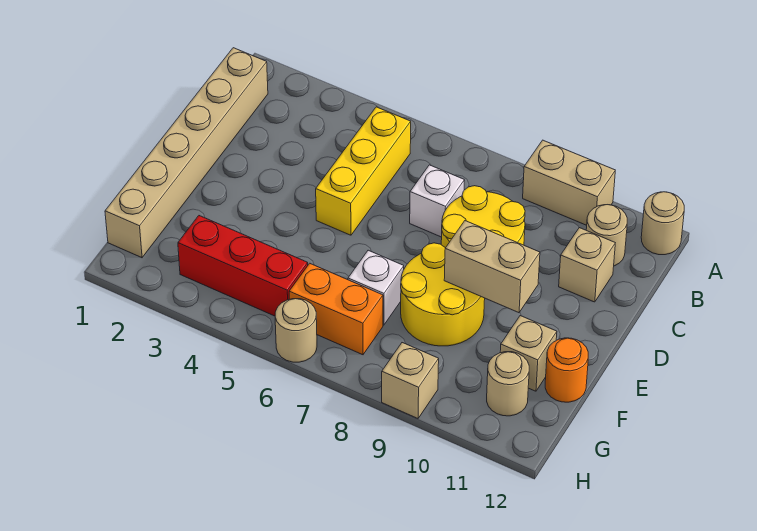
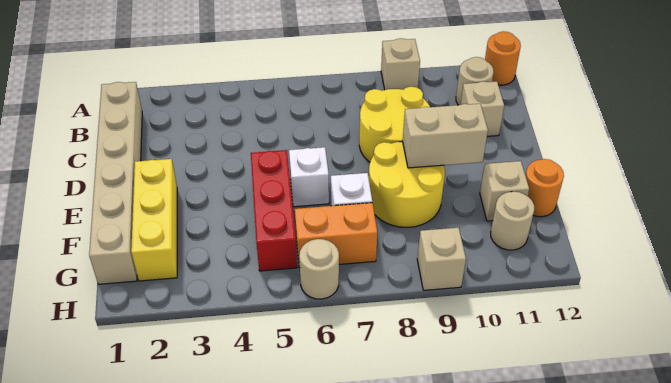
tan 1x2 brick [523,140,615,225] -> tan 1x1 brick [381,38,420,90]
tan 1x1 round brick [641,192,684,255] -> orange 1x1 round brick [485,31,521,85]
yellow 1x3 brick [316,107,411,235] -> yellow 1x3 brick moved to [131,159,177,281]
white 1x1 brick [410,165,465,237] -> white 1x1 brick moved to [289,147,329,207]
red 1x3 brick [178,216,308,316] -> red 1x3 brick turned to [251,150,297,271]

